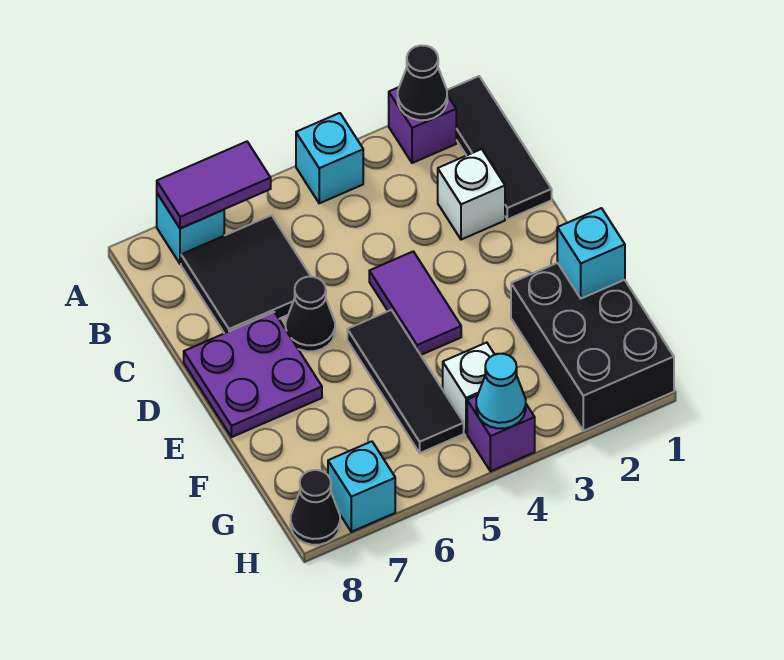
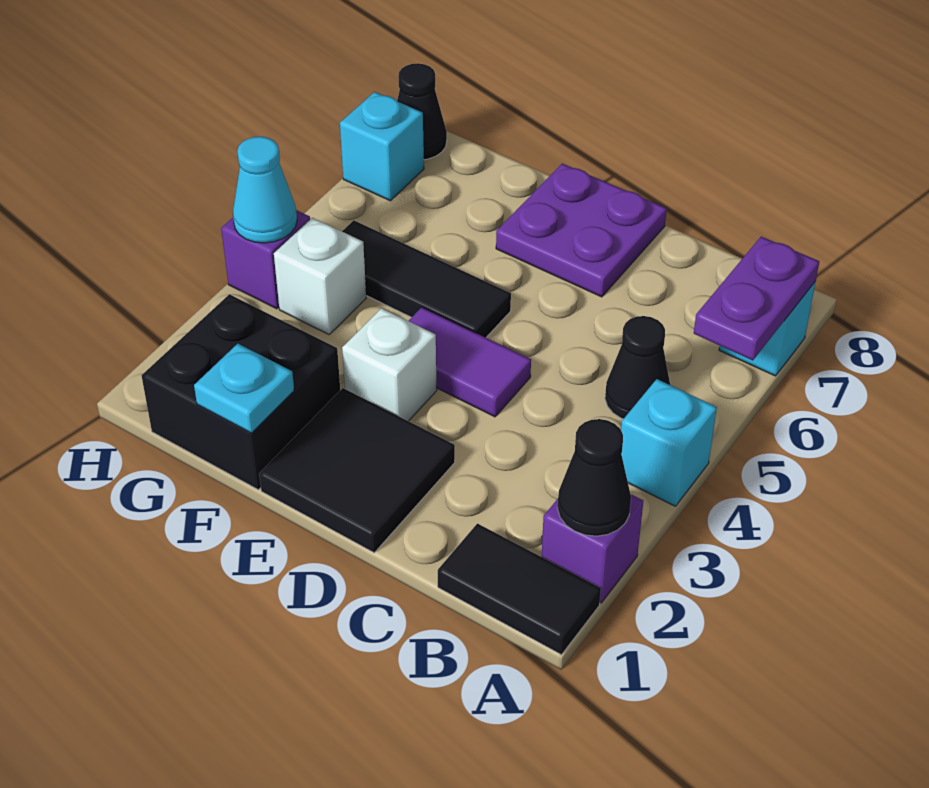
black 1x3 tile [447,76,552,219] -> black 1x2 tile [438,524,601,655]
purple 1x2 tile [157,142,271,228] -> purple 1x2 plate [694,237,819,360]
black 2x2 tile [181,215,311,333] -> black 2x2 tile moved to [259,388,455,553]
white 1x1 brick [438,149,505,240] -> white 1x1 brick moved to [342,308,437,421]
black 1x1 cone [286,277,335,351] -> black 1x1 cone moved to [605,316,670,419]
black 2x3 brick [511,263,674,431] -> black 2x2 brick [142,294,340,490]
cyan 1x1 brick [557,208,625,299] -> cyan 1x1 plate [194,344,294,433]

